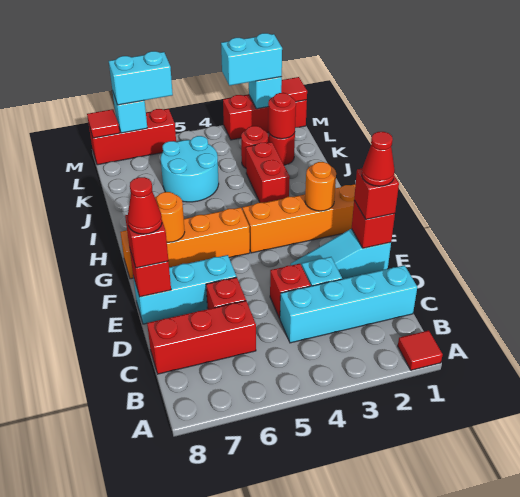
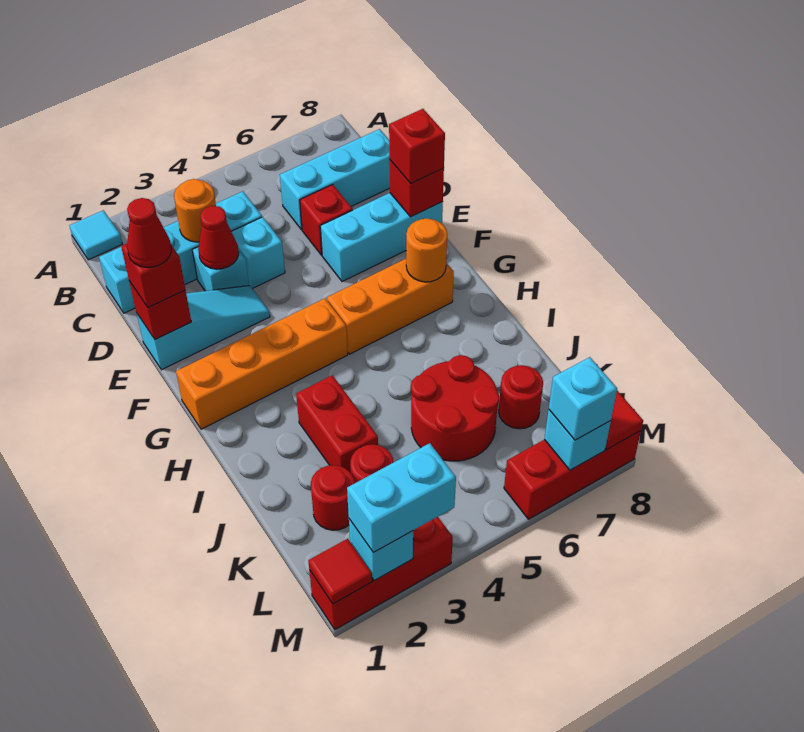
red 1x1 tile [398,330,443,370] -> cyan 1x1 tile [69,210,122,260]
red 1x3 brick [147,301,256,374] -> cyan 1x3 brick [280,129,390,230]
red 1x1 brick [270,264,311,319] -> cyan 1x1 brick [231,217,285,289]
red 1x1 cone [127,177,162,234] -> red 1x1 cone moved to [198,206,239,269]
orange 1x1 round brick [305,162,336,211] -> orange 1x1 round brick moved to [174,179,216,242]
orange 1x4 brick [120,207,250,279] -> orange 1x3 brick [327,259,454,354]
cyan 2x2 round brick [161,136,219,202] -> red 2x2 round brick [411,355,500,461]
red 1x1 round brick [268,93,296,139] -> red 1x1 round brick moved to [499,365,543,429]
cyan 1x2 brick [109,51,173,105] -> cyan 1x1 brick [549,357,617,440]

